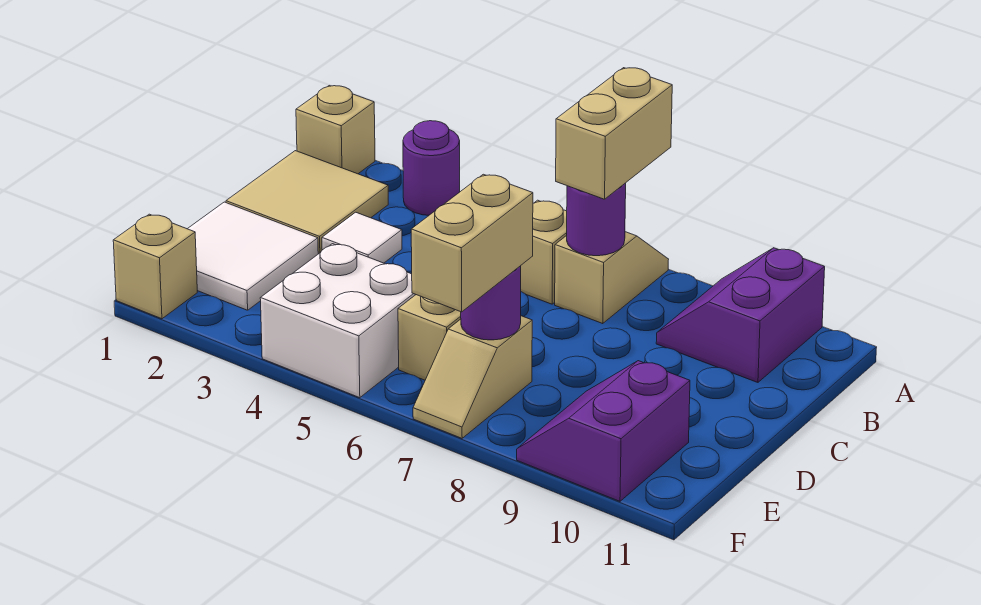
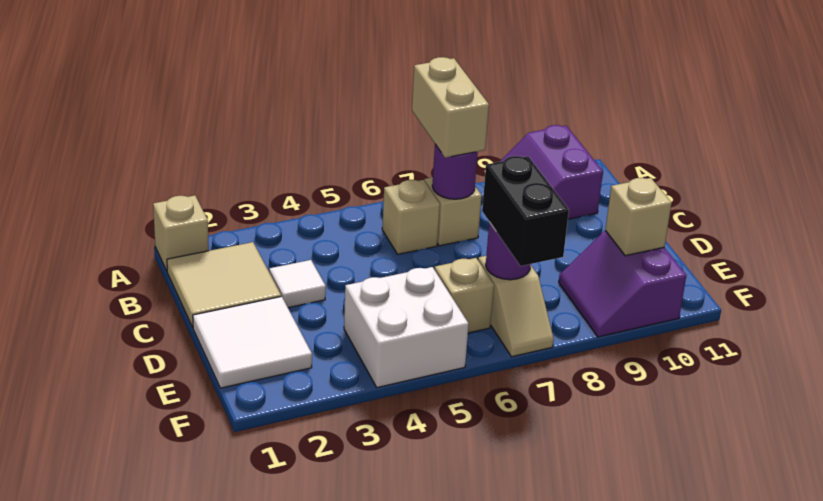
purple 1x1 round brick [403,121,460,215] -> none
tan 1x2 brick [411,174,533,312] -> black 1x2 brick [482,156,569,266]
tan 1x1 brick [113,214,197,319] -> tan 1x1 brick moved to [605,178,672,256]

